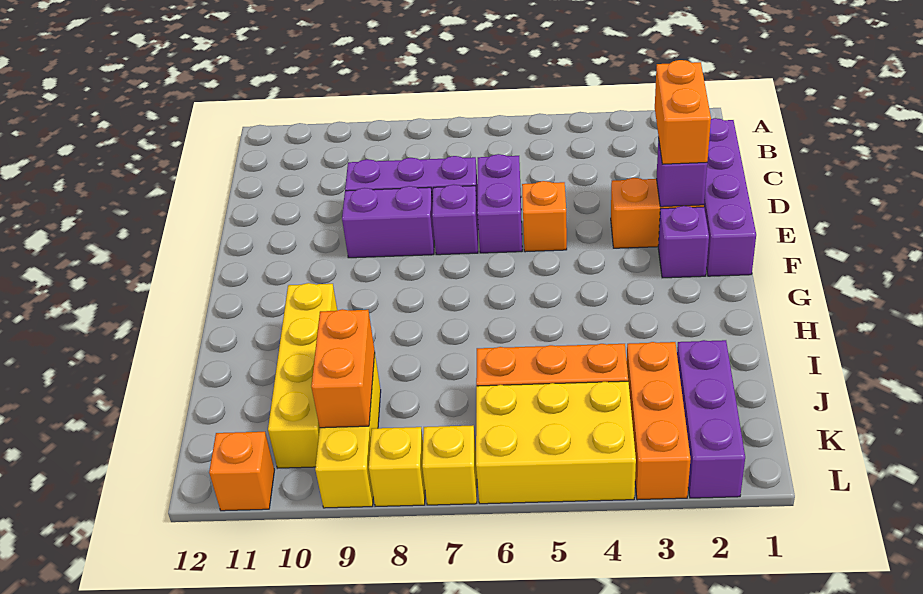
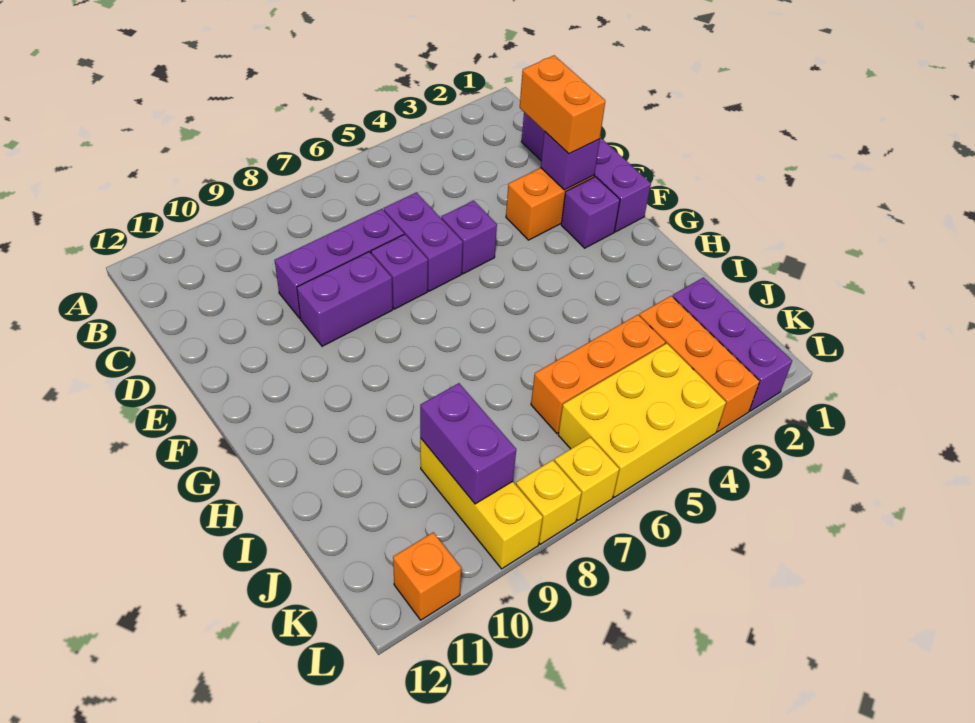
orange 1x1 brick [522,181,567,252] -> purple 1x1 brick [441,201,497,274]
yellow 1x4 brick [268,283,337,468] -> none
orange 1x2 brick [311,309,375,428] -> purple 1x2 brick [420,383,516,504]

